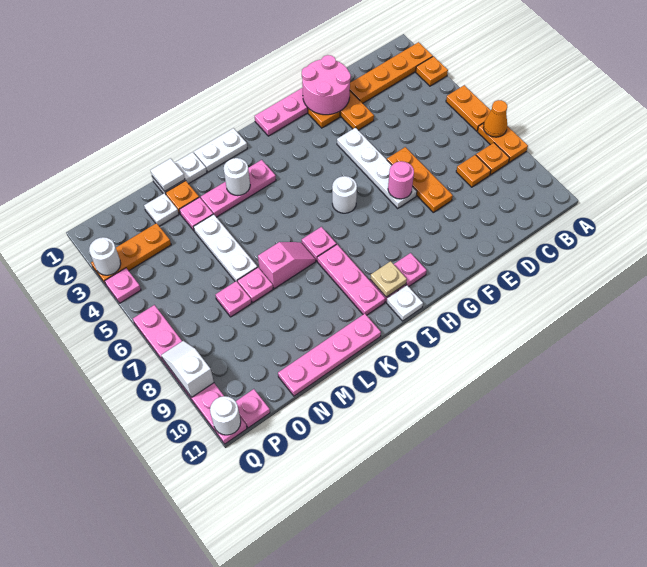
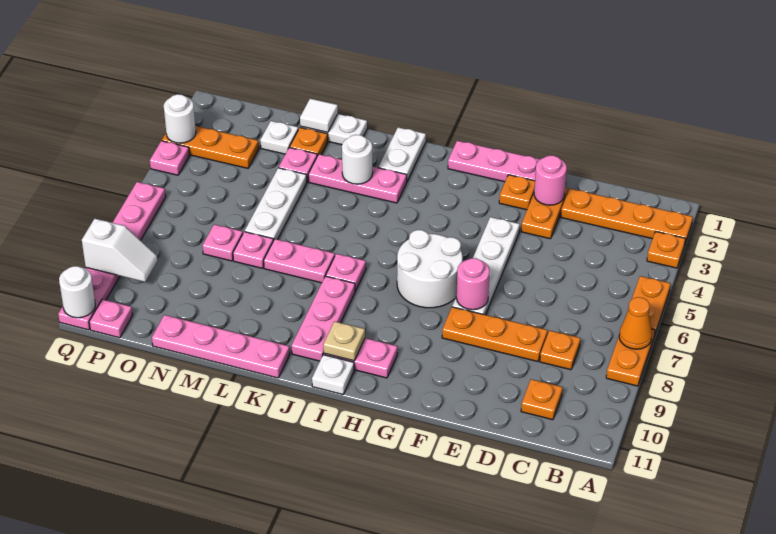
orange 1x1 plate [476,143,509,175] -> orange 1x1 plate moved to [521,379,563,420]
pink 2x2 round brick [302,55,351,115] -> pink 1x1 round brick [534,155,567,205]
orange 1x3 plate [387,147,453,212] -> orange 1x3 plate turned to [442,307,548,362]
white 1x1 round brick [332,176,357,213] -> white 2x2 round brick [397,230,463,308]
white 1x2 plate [194,128,247,172] -> white 1x2 plate turned to [378,128,426,181]
pink 1x2 slope [258,242,316,289] -> pink 1x2 plate [264,239,335,283]
white 1x2 slope [161,341,214,397] -> white 1x2 slope turned to [82,219,157,282]

